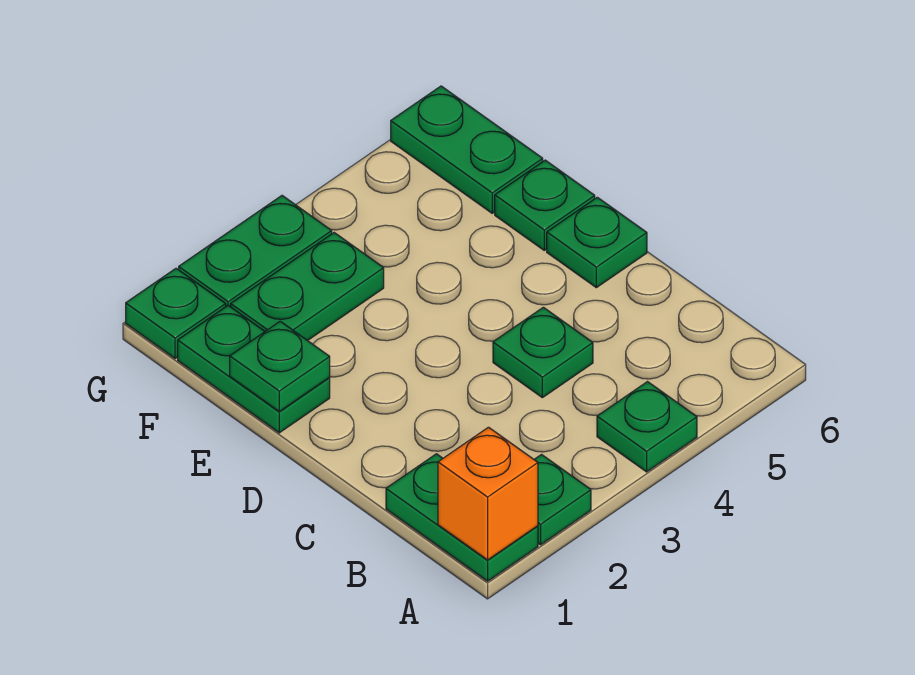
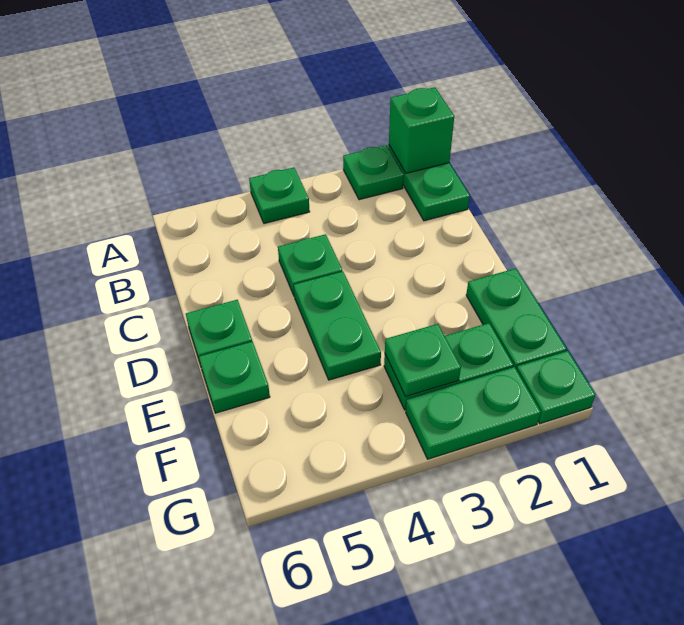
orange 1x1 brick [438,427,538,560] -> green 1x1 brick [389,87,454,173]
green 1x1 plate [230,321,330,411] -> green 1x1 plate moved to [385,324,461,397]
green 1x2 plate [391,86,543,213] -> green 1x2 plate moved to [294,271,381,380]

